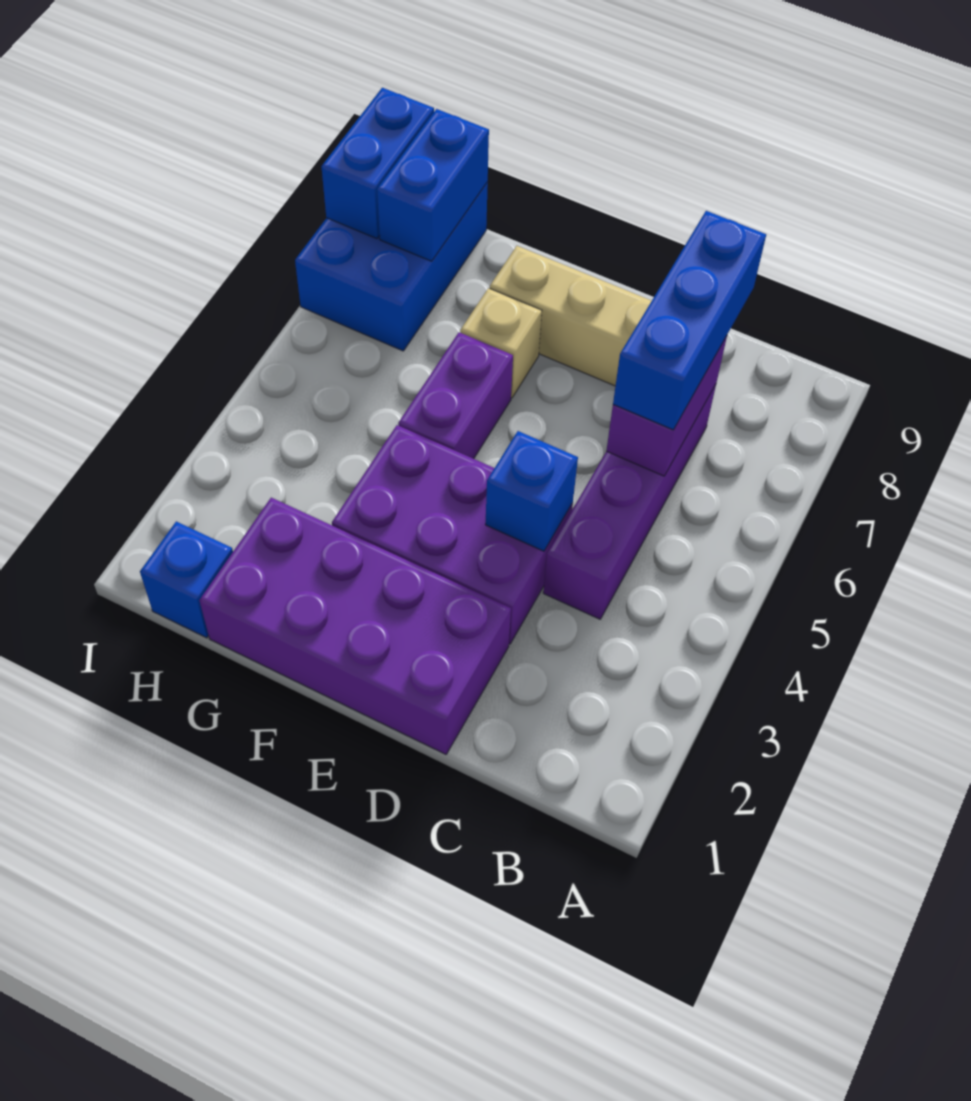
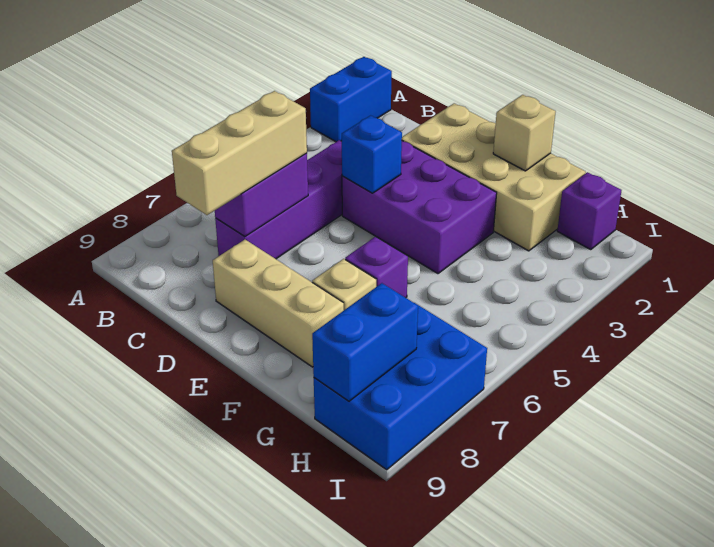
blue 1x3 brick [613,211,766,430] -> tan 1x3 brick [172,91,307,215]
purple 2x4 brick [199,498,511,754] -> tan 2x4 brick [402,103,586,251]
none -> tan 1x1 brick [493,95,556,171]
purple 1x2 brick [398,332,513,459] -> purple 1x1 brick [345,237,408,298]
blue 1x1 brick [140,521,233,638] -> purple 1x1 brick [557,172,622,250]
blue 1x2 brick [321,88,434,239] -> blue 1x2 brick moved to [310,57,392,142]

